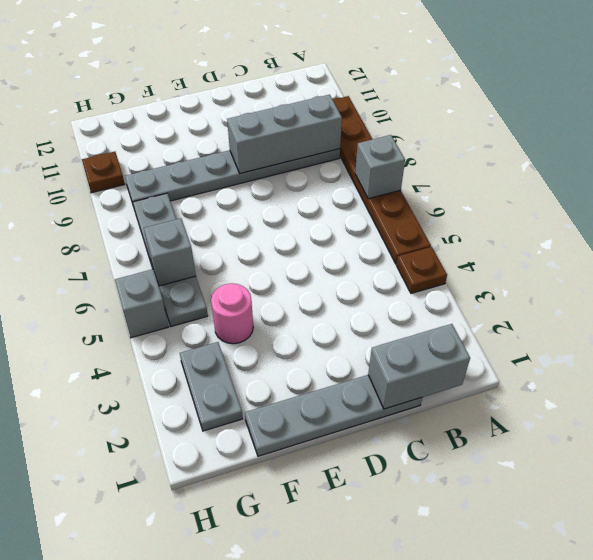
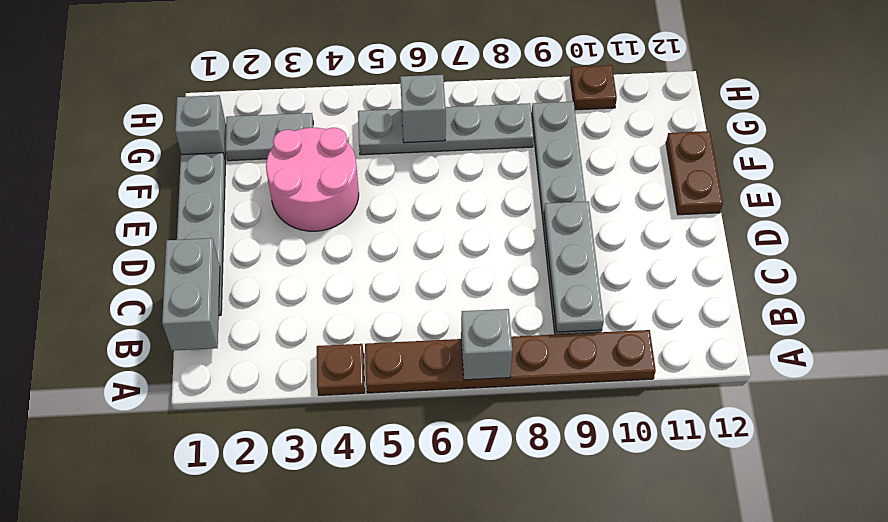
grey 1x3 brick [227,95,342,173] -> grey 1x3 plate [544,201,604,332]
none -> brown 1x2 plate [666,131,723,215]
pink 1x1 round brick [211,283,253,344] -> pink 2x2 round brick [266,128,359,231]
grey 1x1 brick [115,269,169,338] -> grey 1x1 brick moved to [175,95,226,160]

